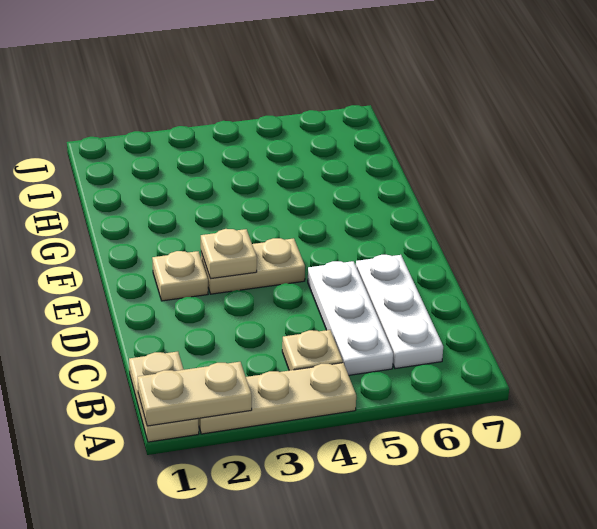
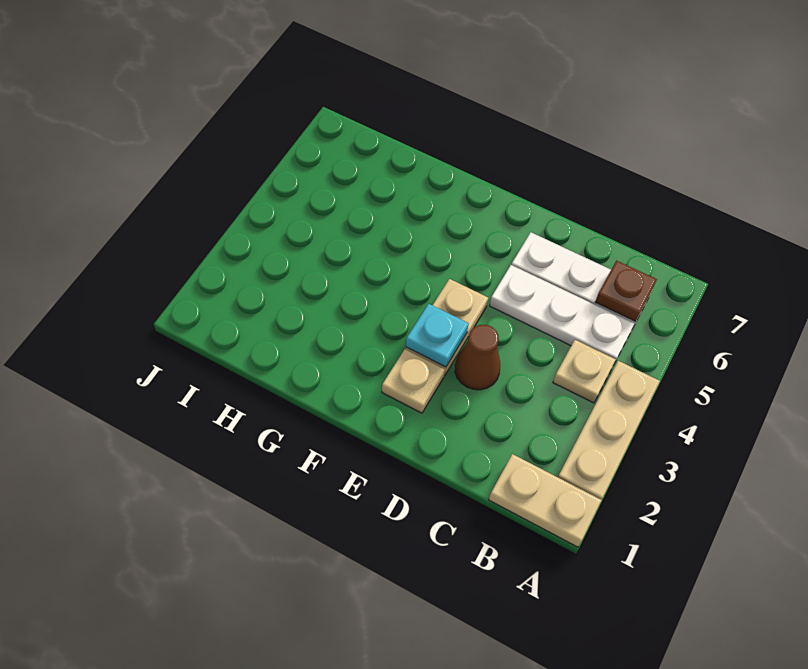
tan 1x2 plate [137,362,252,426] -> none
none -> brown 1x1 plate [595,261,657,322]
none -> brown 1x1 cone [455,325,500,390]
tan 1x1 plate [201,229,257,279] -> cyan 1x1 plate [406,304,469,367]

